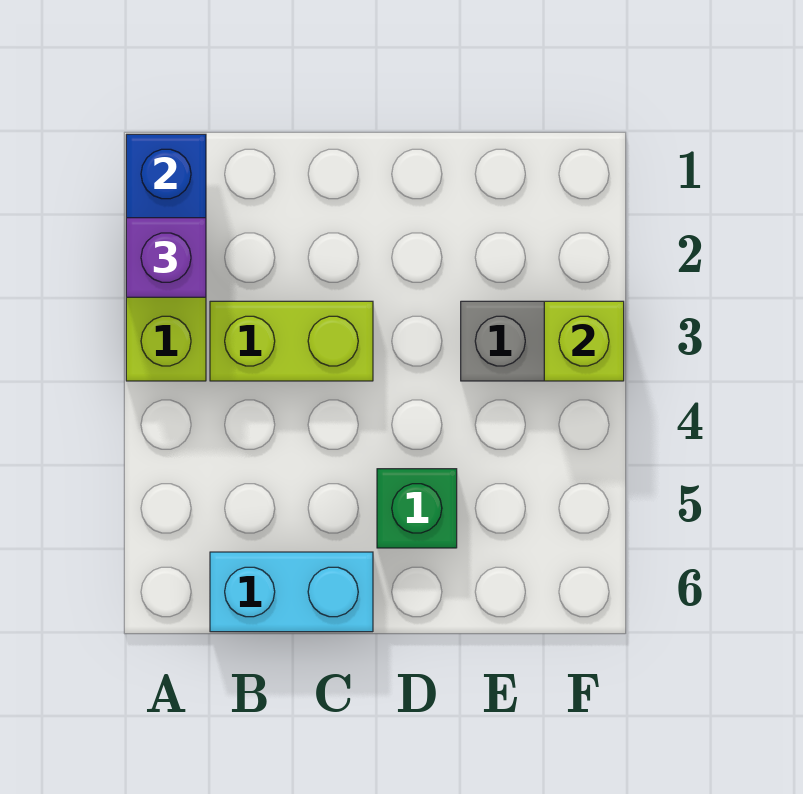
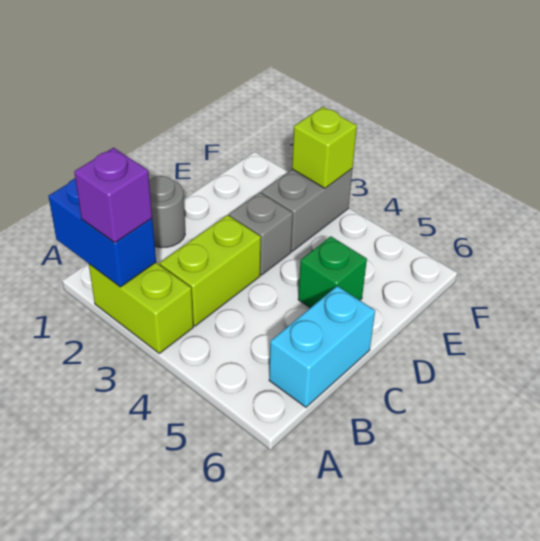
none -> grey 1x1 round brick [149,176,185,248]
none -> grey 1x1 brick [229,192,293,275]

